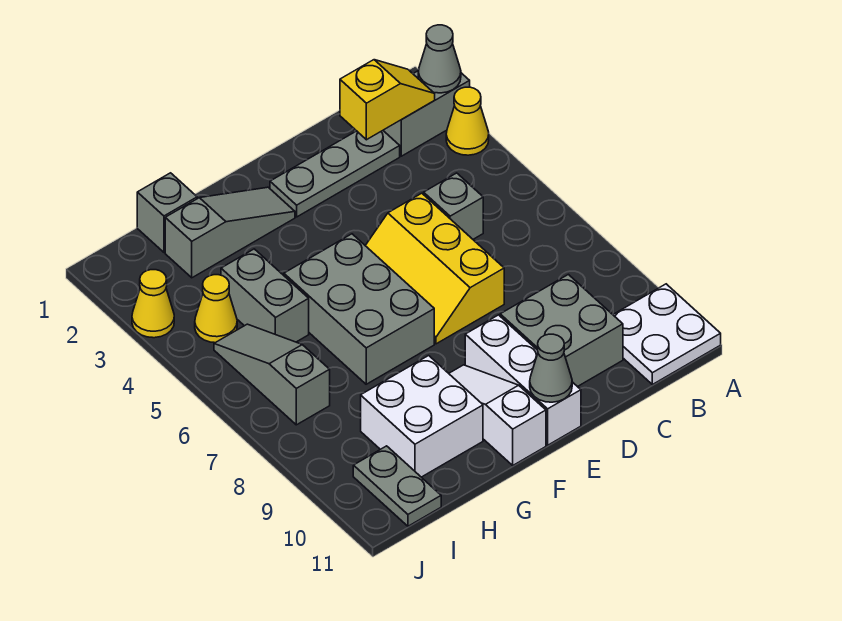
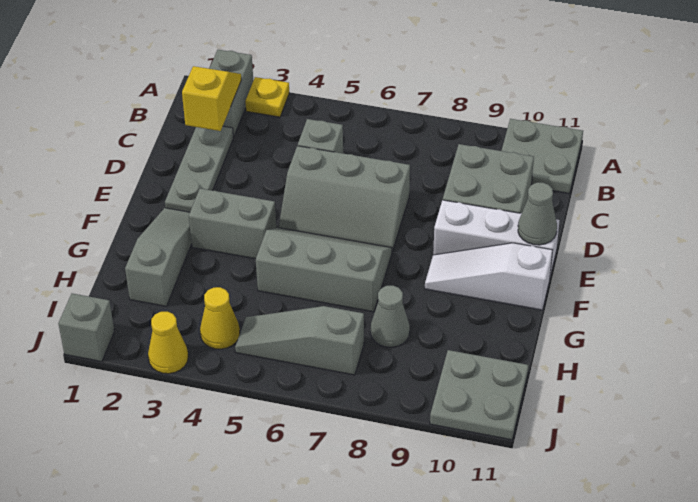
grey 1x1 cone [418,25,461,93] -> grey 1x1 cone moved to [371,286,410,347]
yellow 1x1 cone [446,87,489,155] -> yellow 1x1 plate [245,77,289,117]
white 2x2 plate [613,284,721,385] -> grey 2x2 plate [501,119,583,194]
yellow 2x3 slope [365,193,504,344] -> grey 2x3 slope [279,146,410,252]
grey 2x3 brick [284,234,434,384] -> grey 2x3 slope [256,228,392,312]
white 2x2 brick [361,356,483,477] -> none
grey 1x1 brick [137,173,197,252] -> grey 1x1 brick moved to [58,293,114,362]
grey 1x2 brick [221,249,309,342] -> grey 1x2 brick moved to [189,189,276,259]
grey 1x2 plate [353,446,441,526] -> grey 2x2 plate [430,350,528,440]

